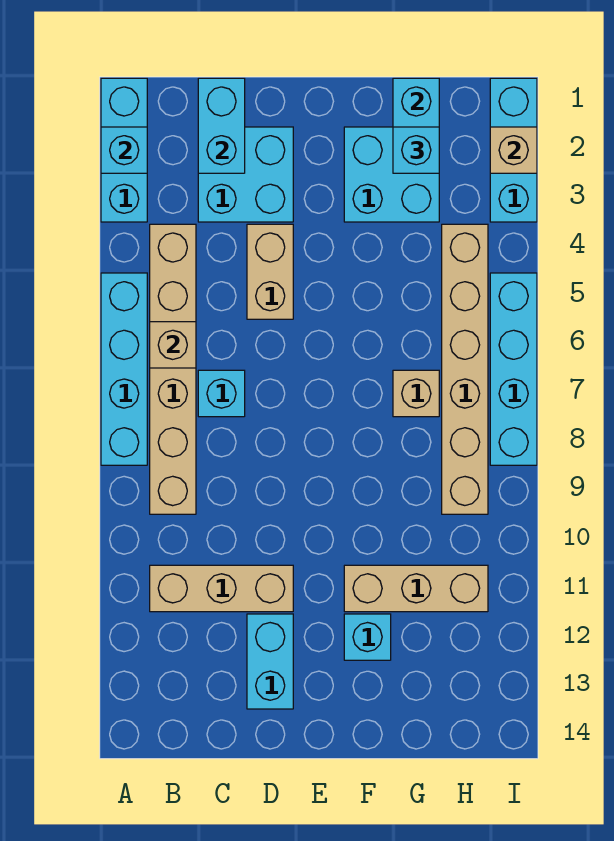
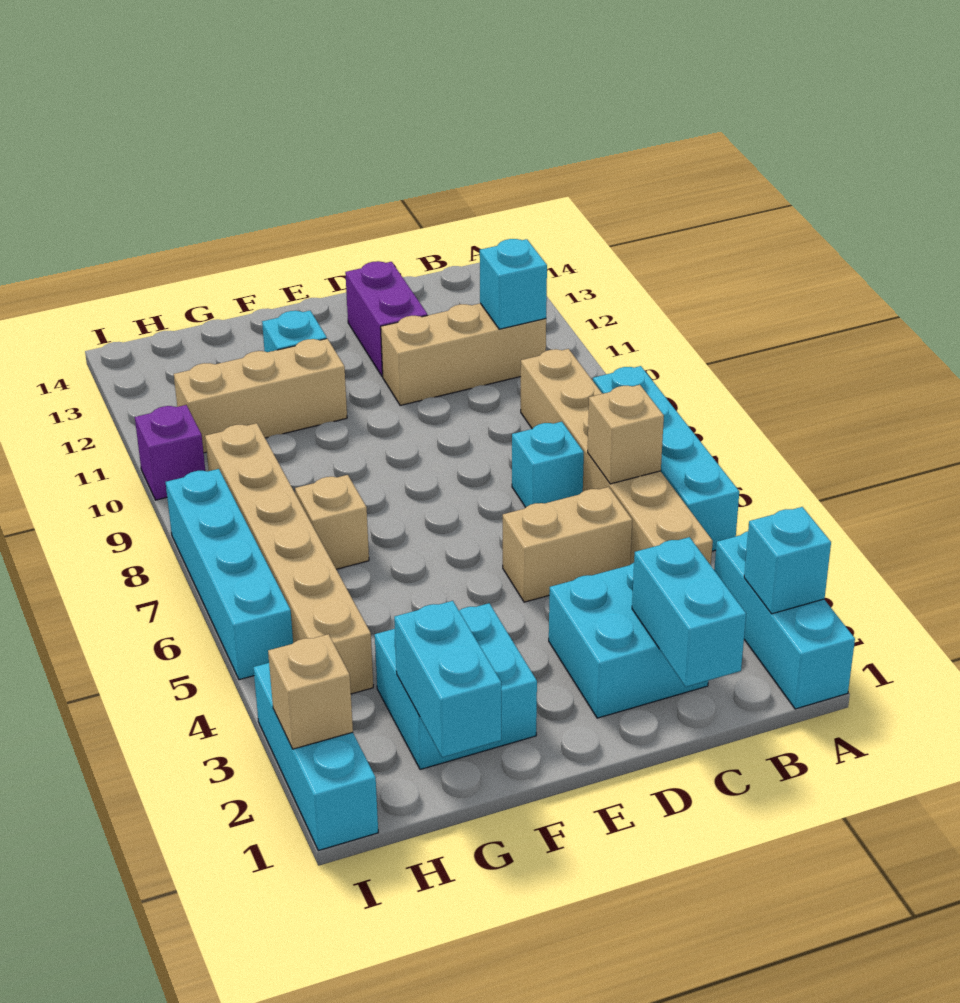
tan 1x2 brick [247,224,293,319] -> tan 1x2 brick turned to [503,487,632,602]
cyan 1x2 brick [247,614,293,709] -> purple 1x2 brick [345,261,428,376]
cyan 1x1 brick [393,127,439,173] -> cyan 1x1 brick moved to [480,239,547,329]
none -> purple 1x1 brick [135,405,205,500]

